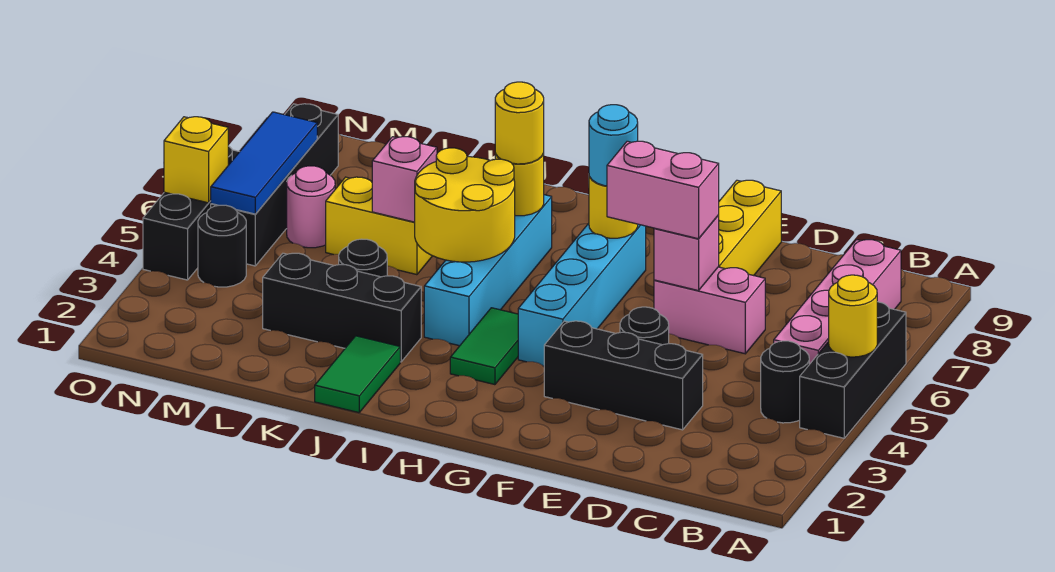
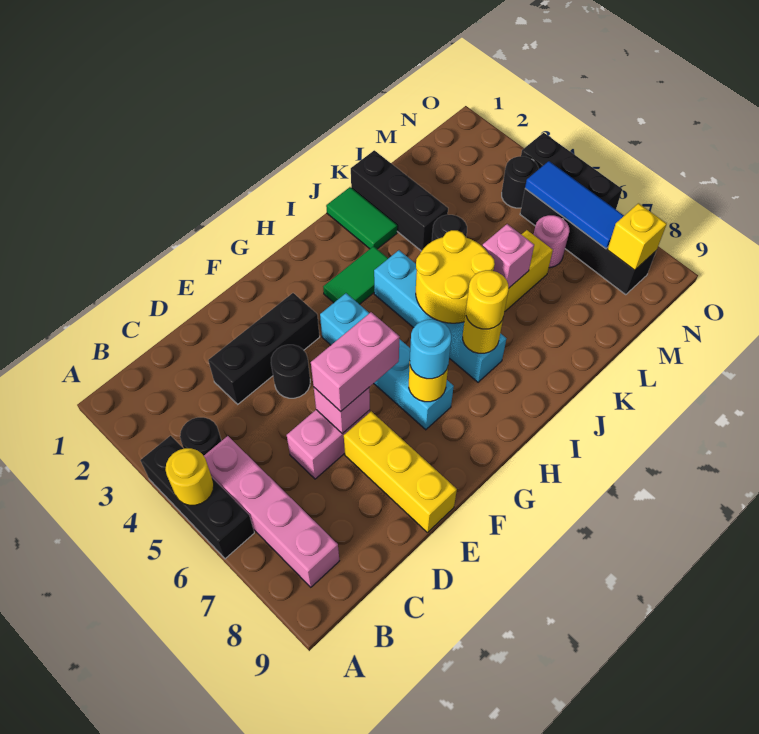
green 1x2 tile [450,308,518,385] -> green 1x2 tile turned to [323,246,388,304]
black 1x3 brick [263,253,421,362] -> black 1x3 brick turned to [351,150,448,251]
yellow 1x1 brick [164,117,228,203] -> yellow 1x1 brick moved to [607,203,667,270]

